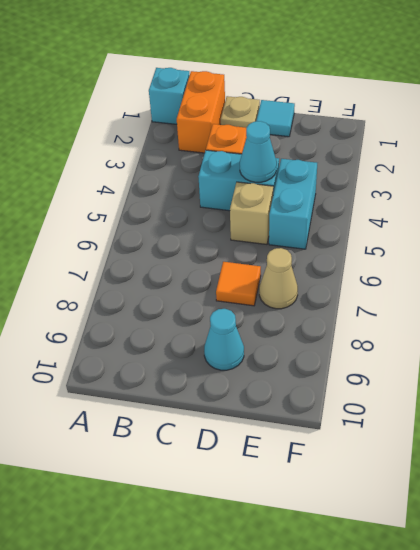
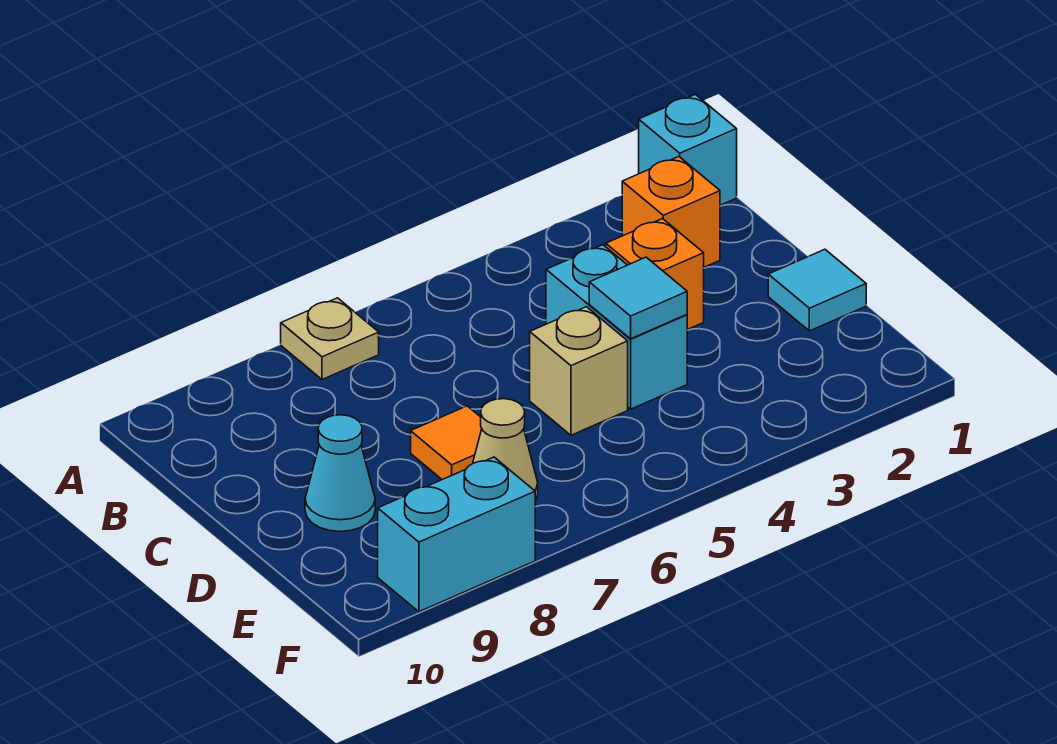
orange 1x2 brick [177,71,225,153] -> orange 1x1 brick [622,157,720,267]
tan 1x1 plate [220,96,260,128] -> tan 1x1 plate moved to [281,298,379,379]
cyan 1x1 cone [240,121,277,182] -> cyan 1x1 tile [589,257,687,339]
cyan 1x2 brick [269,159,317,249] -> cyan 1x2 brick moved to [378,457,535,612]

